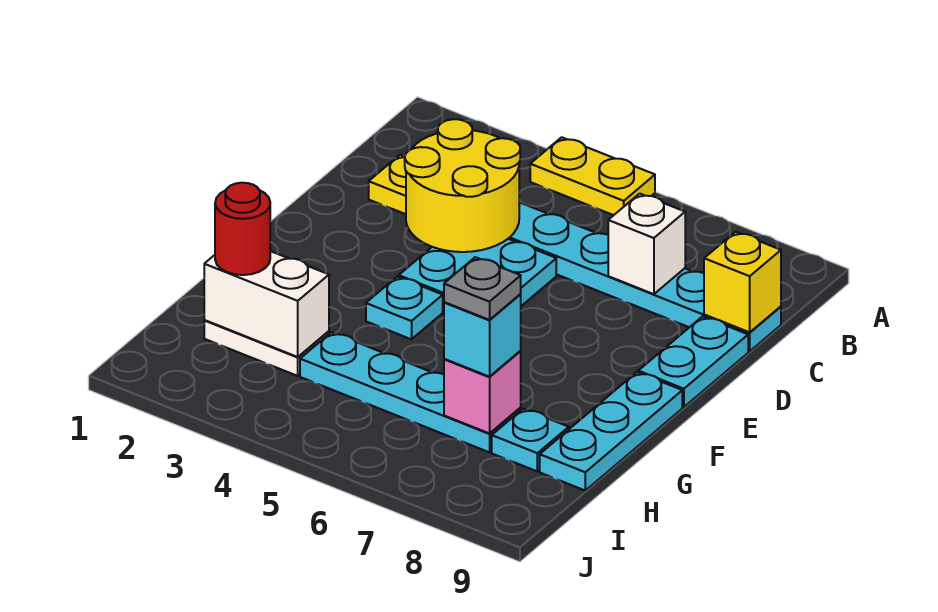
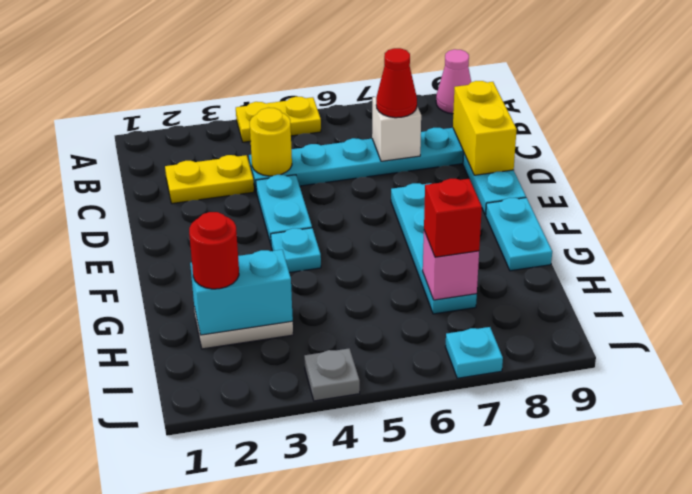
none -> pink 1x1 cone [436,49,471,114]
yellow 2x2 round brick [405,119,520,252] -> yellow 1x1 round brick [250,108,292,176]
none -> red 1x1 cone [376,48,417,118]
yellow 1x1 brick [704,232,781,332] -> yellow 1x2 brick [453,81,517,175]
cyan 2x2 plate [399,239,556,311] -> cyan 1x2 plate [256,175,312,244]
cyan 1x3 plate [540,372,682,490] -> cyan 1x2 plate [486,198,552,271]
white 1x2 brick [204,251,329,357] -> cyan 1x2 brick [190,250,293,335]
cyan 1x4 plate [300,332,521,452] -> cyan 1x4 plate turned to [391,183,477,314]
cyan 1x1 brick [444,294,521,377] -> red 1x1 brick [424,179,482,257]
grey 1x1 plate [444,257,521,320] -> grey 1x1 plate moved to [304,348,360,401]
cyan 1x1 plate [492,409,569,471] -> cyan 1x1 plate moved to [445,327,503,378]

